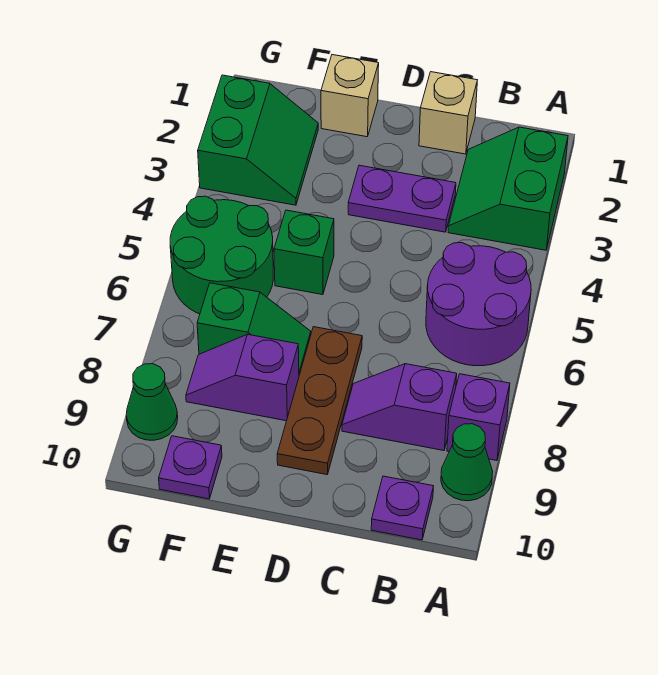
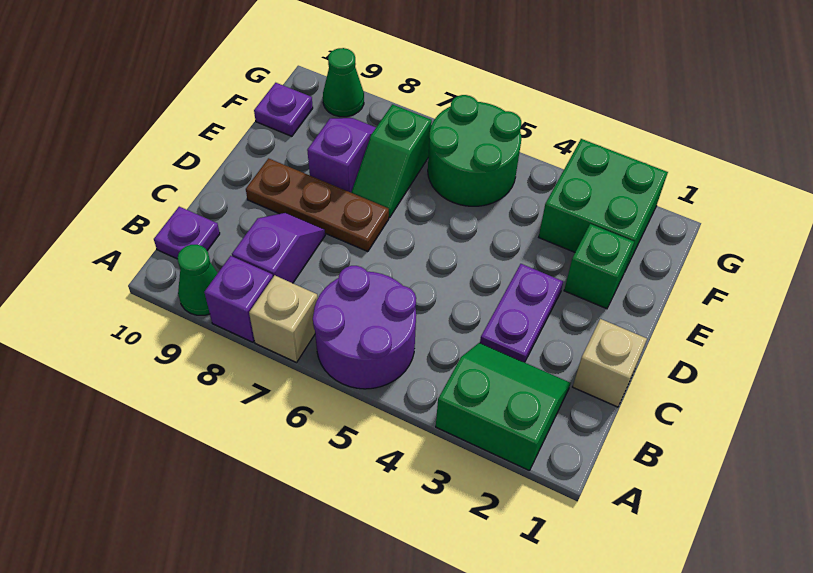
tan 1x1 brick [321,55,379,137] -> tan 1x1 brick moved to [249,275,318,363]
green 1x1 brick [274,210,334,295] -> green 1x1 brick moved to [564,224,634,309]
green 2x2 slope [198,75,318,205] -> green 2x2 brick [539,139,668,270]

